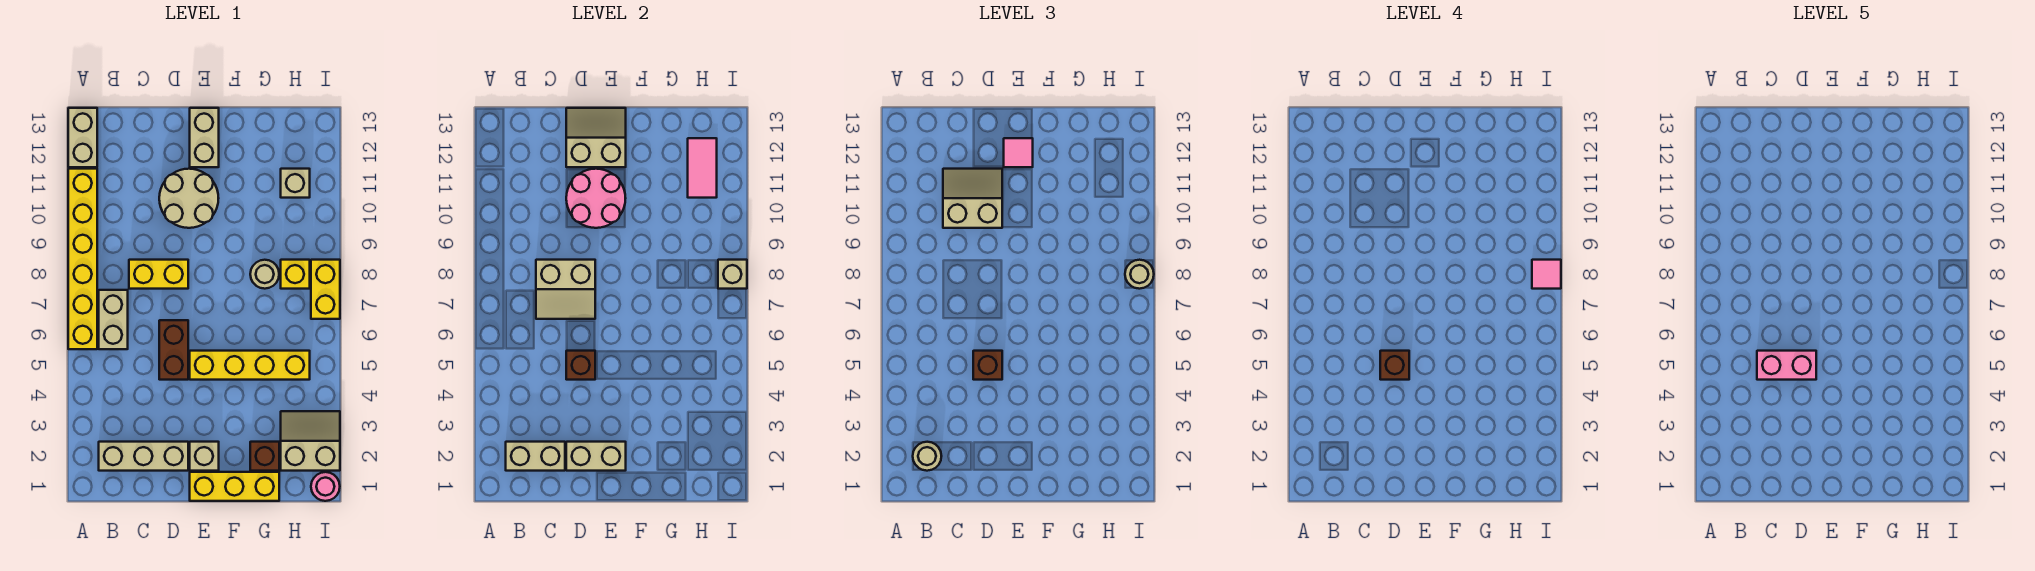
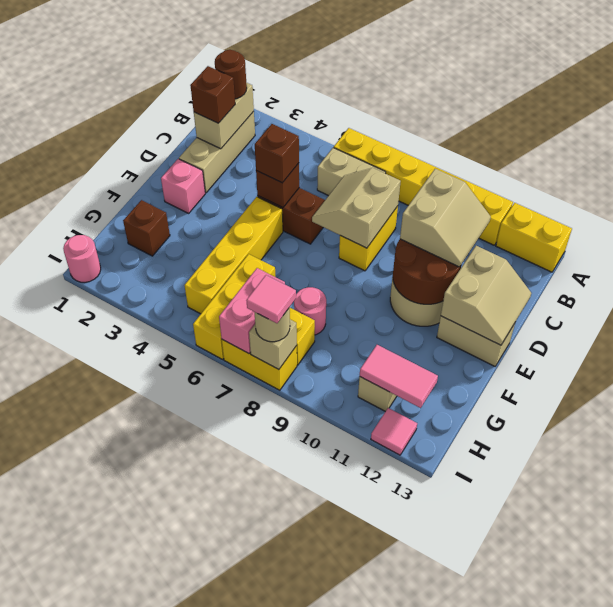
tan 1x2 brick [68,108,97,167] -> yellow 1x2 brick [496,203,572,272]
tan 1x1 round brick [913,442,941,471] -> brown 1x1 round brick [215,50,247,99]
pink 1x2 brick [1757,351,1816,380] -> pink 1x2 brick moved to [219,268,285,354]
tan 1x2 brick [566,442,626,471] -> none
brown 1x1 brick [1380,351,1409,380] -> brown 1x1 brick moved to [190,66,235,123]
pink 2x2 round brick [566,169,626,228] -> brown 2x2 round brick [393,239,462,304]
yellow 1x3 brick [190,472,279,501] -> yellow 1x3 brick moved to [193,254,275,359]
tan 1x1 brick [190,442,219,471] -> pink 1x1 brick [161,159,205,213]
pink 1x1 tile [1004,138,1033,167] -> pink 1x1 tile moved to [371,408,417,455]
tan 1x1 round brick [250,260,279,289] -> pink 1x1 round brick [294,287,326,335]
tan 2x2 slope [281,411,340,471] -> none

